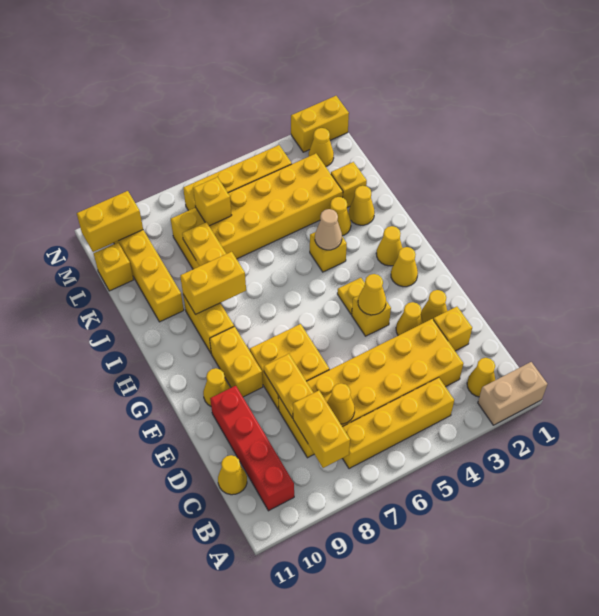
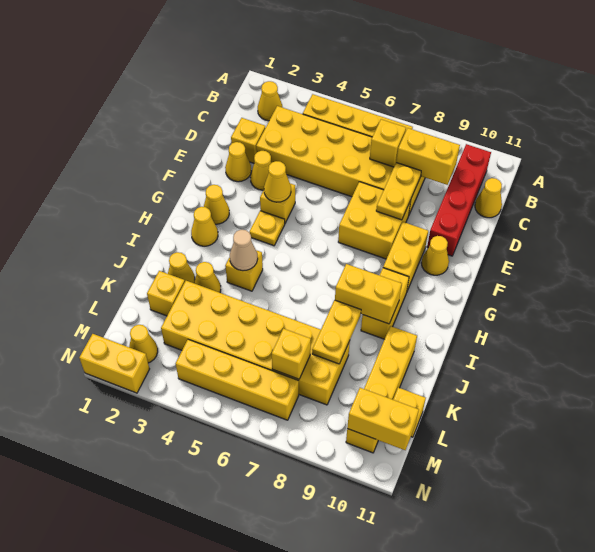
tan 1x2 brick [478,362,547,425] -> none
yellow 1x2 brick [293,391,350,468] -> yellow 1x2 brick turned to [396,128,460,185]
yellow 1x1 cone [327,383,355,424] -> yellow 1x1 brick [370,119,406,167]

